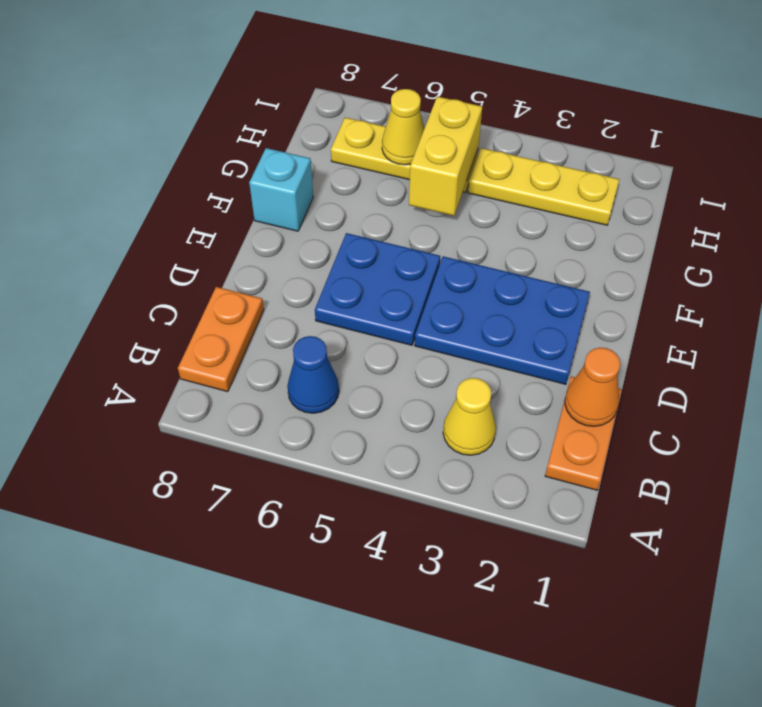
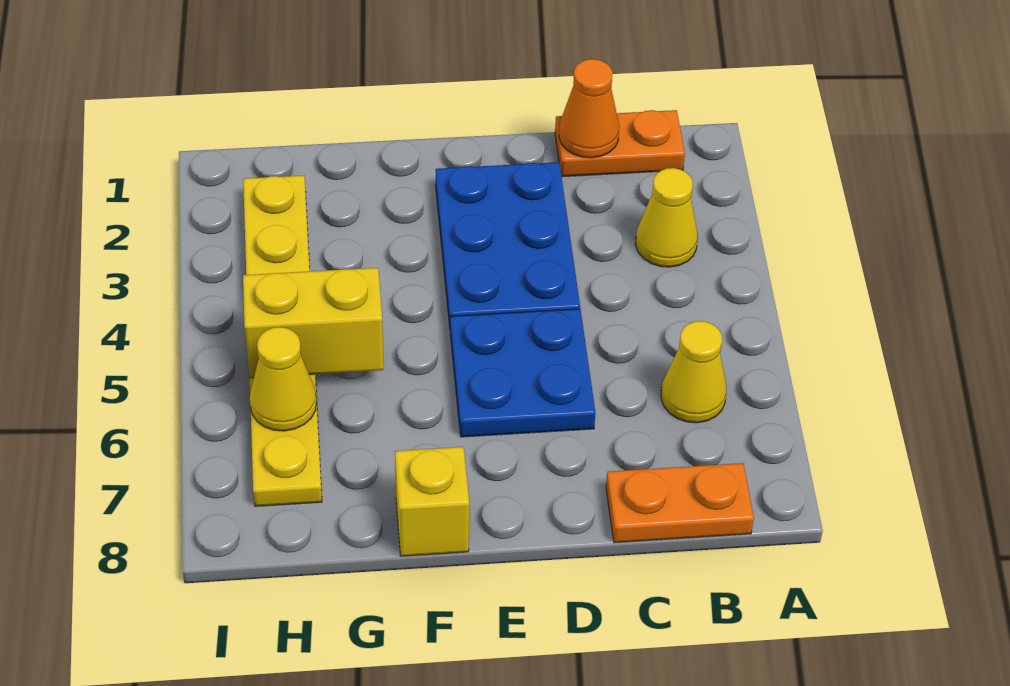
blue 1x1 cone [287,336,339,413] -> yellow 1x1 cone [661,321,726,423]
cyan 1x1 brick [249,148,313,231] -> yellow 1x1 brick [395,447,469,556]

